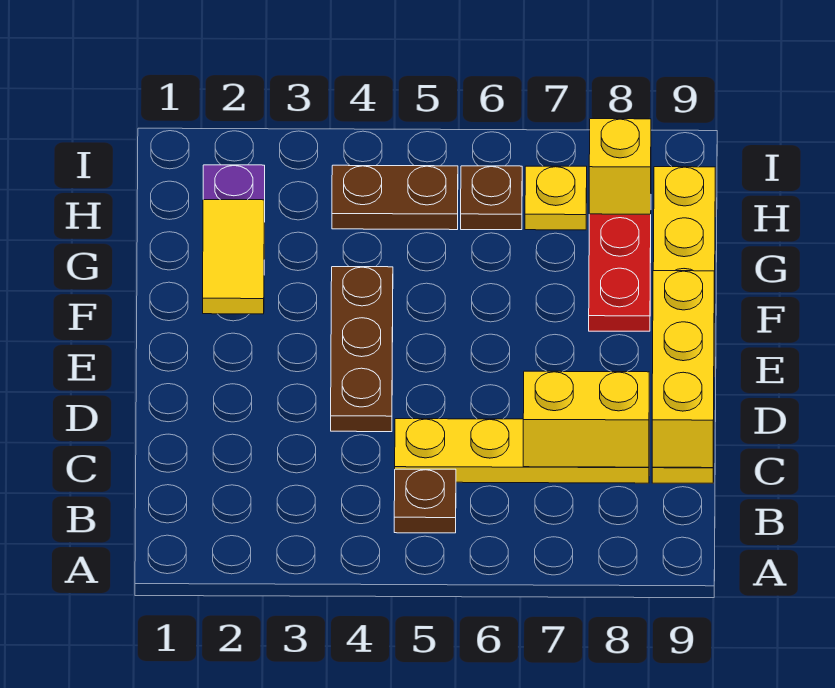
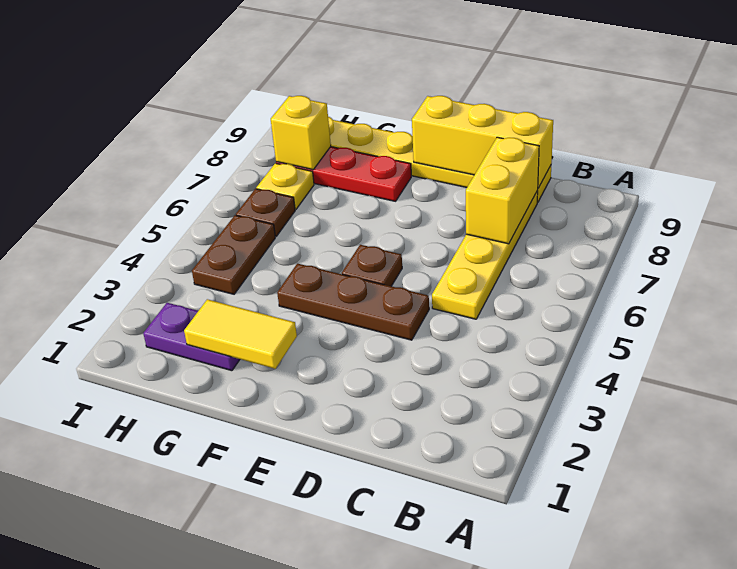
brown 1x1 plate [394,469,456,533] -> brown 1x1 plate moved to [342,245,402,286]

